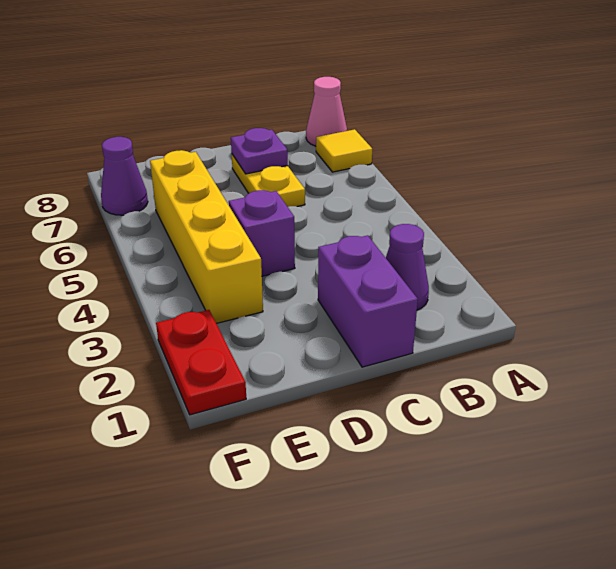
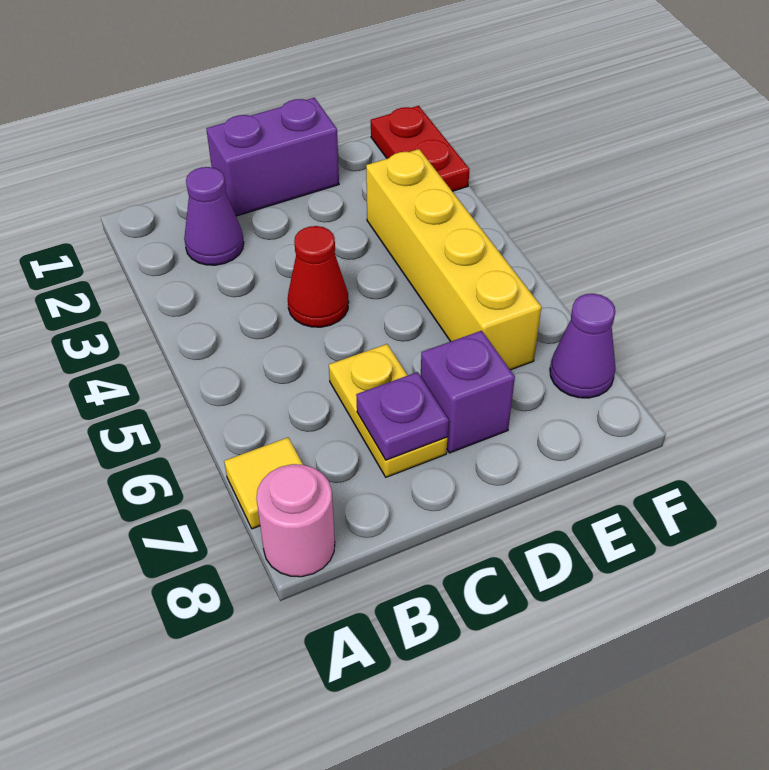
pink 1x1 cone [306,77,347,146] -> pink 1x1 round brick [256,464,335,577]
purple 1x2 brick [318,235,418,367] -> purple 1x2 brick turned to [206,98,339,216]
none -> red 1x1 cone [288,226,349,327]
purple 1x1 brick [229,190,295,276] -> purple 1x1 brick moved to [421,331,515,453]

